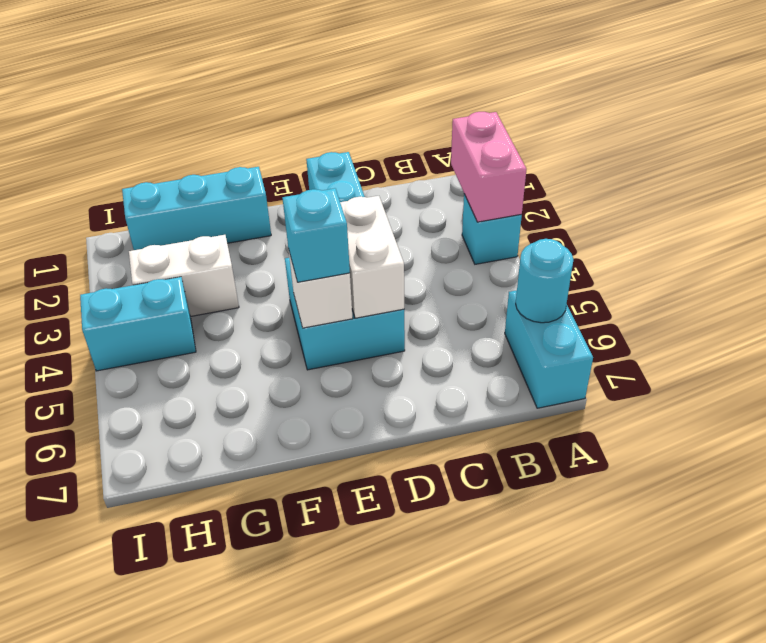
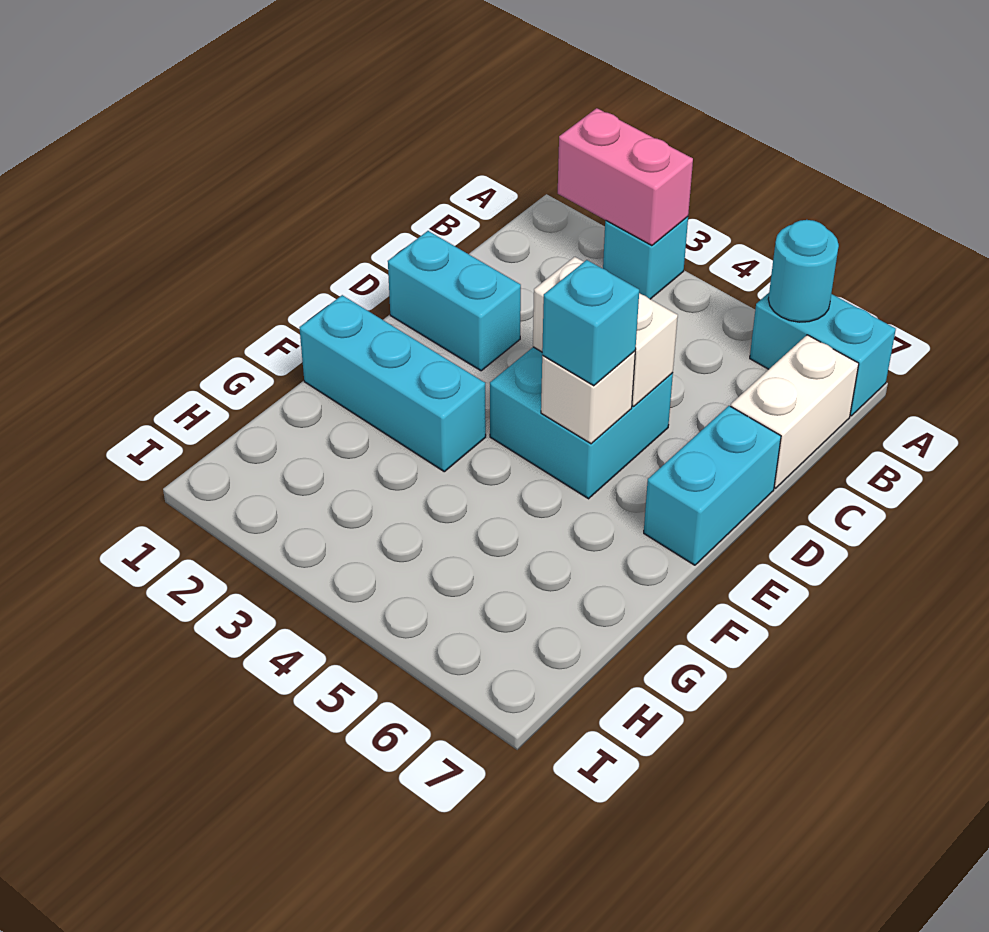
cyan 1x3 brick [122,167,271,250] -> cyan 1x3 brick turned to [299,295,486,472]
white 1x2 brick [129,235,239,317] -> white 1x2 brick moved to [731,335,859,488]
cyan 1x2 brick [80,277,196,371] -> cyan 1x2 brick moved to [644,406,781,565]

